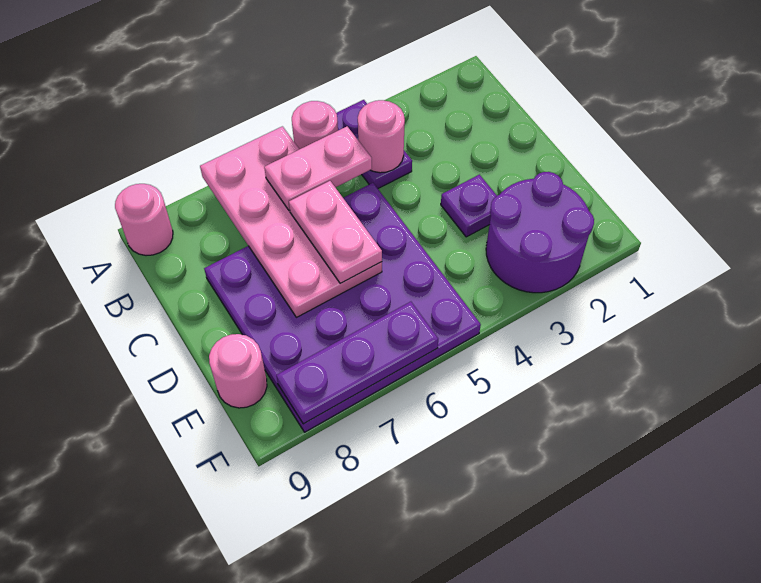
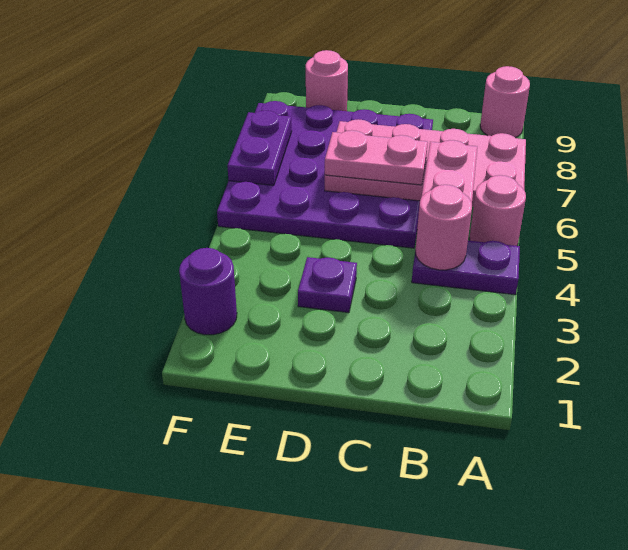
purple 2x2 round brick [486,172,594,293] -> purple 1x1 round brick [179,248,237,335]
purple 1x3 plate [276,302,438,424] -> purple 1x2 plate [227,111,292,185]

